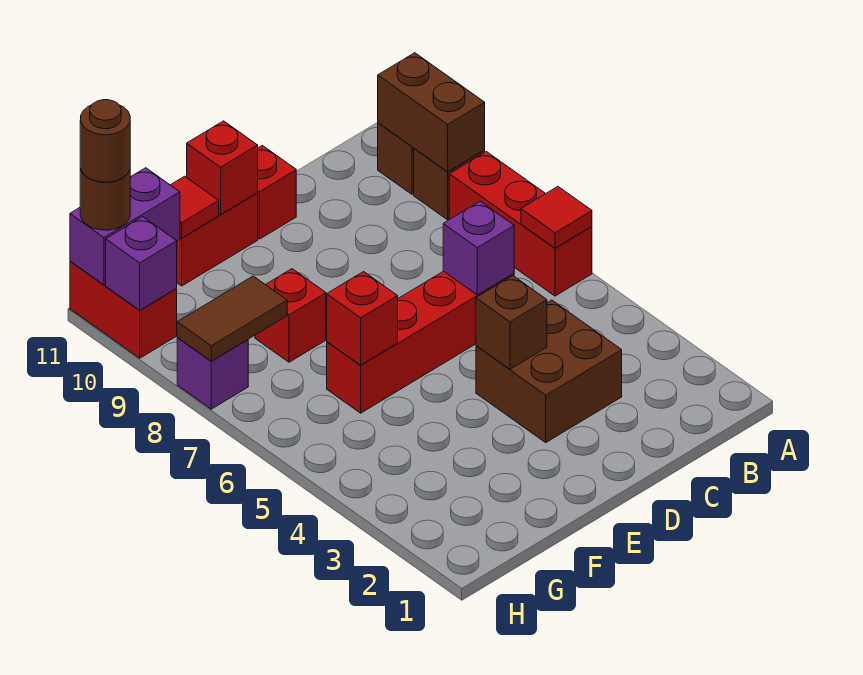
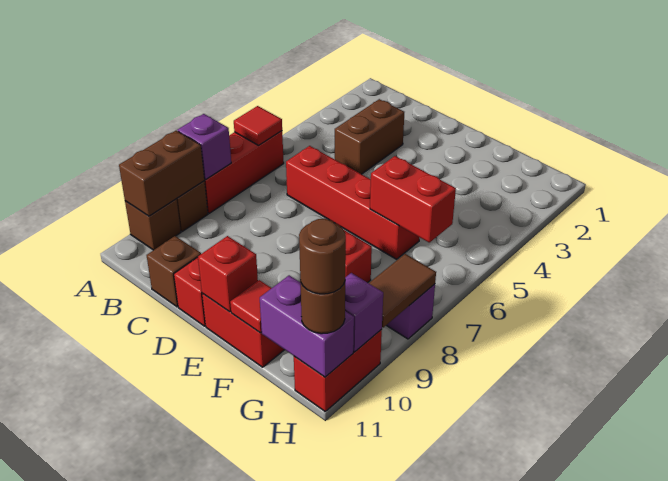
brown 2x2 brick [476,300,622,442] -> brown 1x2 brick [335,99,404,174]
purple 1x1 brick [443,201,514,295] -> purple 1x1 brick moved to [178,114,231,179]
brown 1x1 brick [476,276,547,369] -> brown 1x1 brick moved to [147,236,201,307]
red 1x1 brick [327,272,398,365] -> red 1x2 brick [370,156,456,242]
brown 1x2 tile [177,276,287,361] -> brown 1x2 tile turned to [369,254,436,328]

